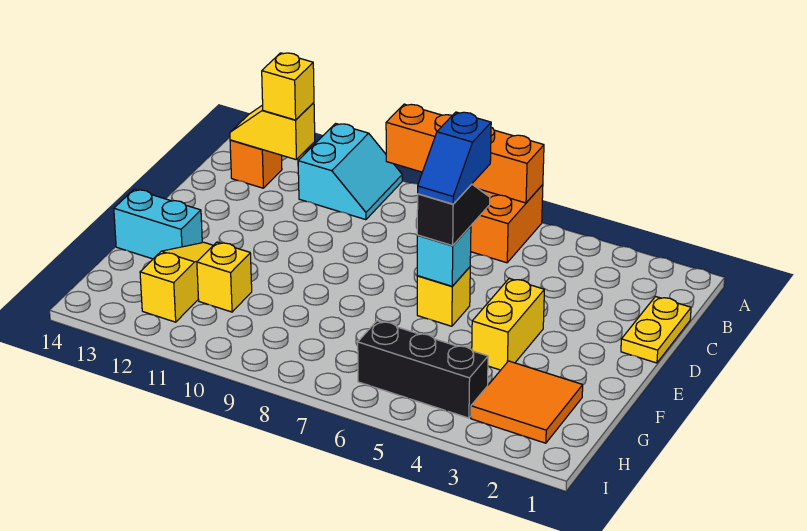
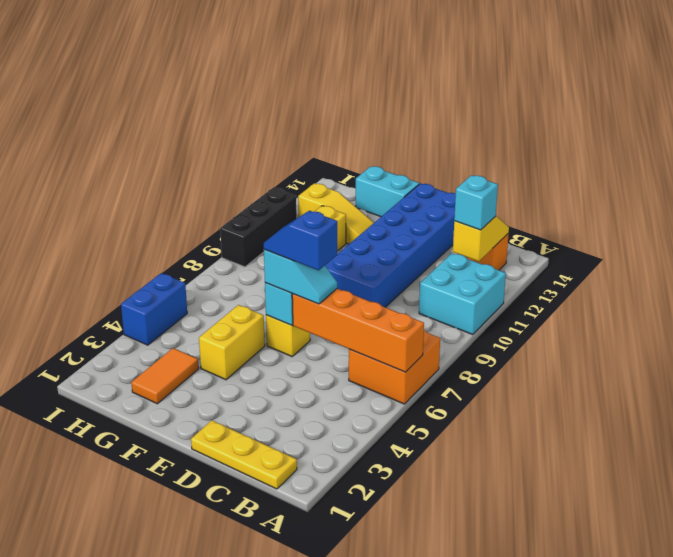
orange 1x4 brick [386,104,544,203] -> orange 1x4 brick turned to [292,289,424,372]
cyan 2x2 slope [298,124,402,220] -> cyan 2x2 brick [419,253,506,335]
yellow 1x1 brick [262,53,314,120] -> cyan 1x1 brick [454,175,498,230]
yellow 1x2 plate [621,297,691,363] -> yellow 1x3 plate [191,420,297,489]
black 1x2 slope [417,184,490,246] -> cyan 1x2 slope [264,250,337,304]
none -> blue 2x6 brick [325,183,456,307]
yellow 1x2 brick [472,278,544,370] -> yellow 1x2 brick turned to [199,305,265,380]
cyan 1x2 brick [114,189,202,259] -> cyan 1x2 brick turned to [356,166,419,217]
orange 2x2 tile [471,361,583,443] -> orange 1x2 tile [131,348,199,404]
black 1x3 brick [358,321,488,418] -> black 1x3 brick moved to [220,188,297,267]
none -> blue 1x2 brick [121,273,187,345]

